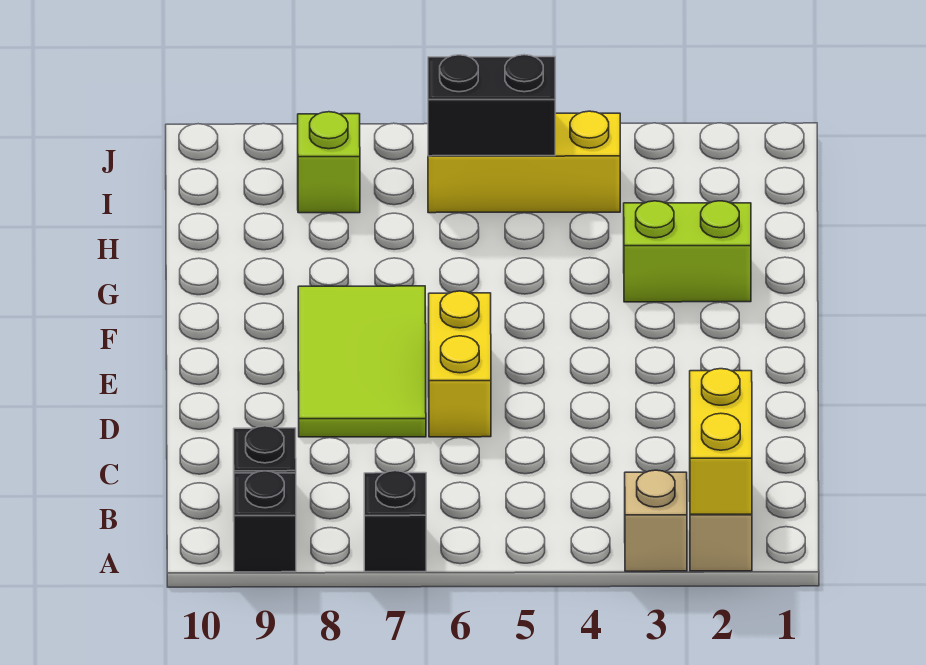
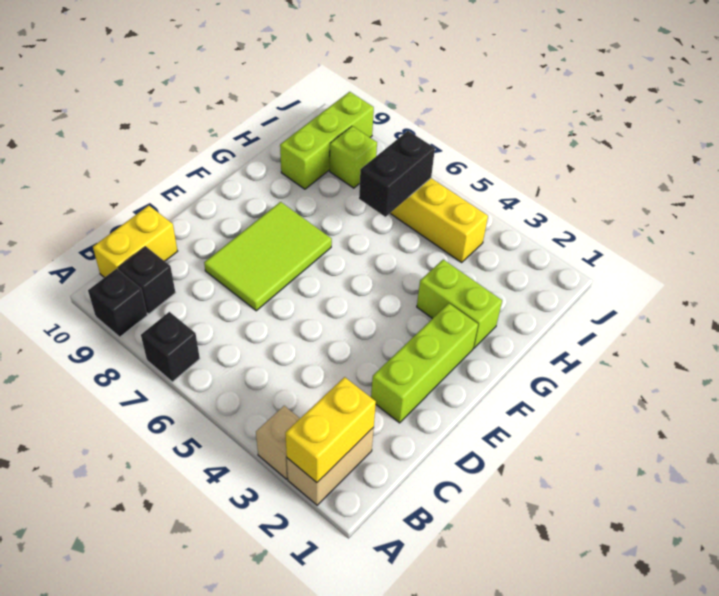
none -> lime 1x3 brick [371,303,478,423]
yellow 1x2 brick [429,291,491,437] -> yellow 1x2 brick moved to [93,206,178,278]
none -> lime 1x3 brick [280,92,374,189]
black 1x2 brick [428,55,555,156] -> black 1x2 brick turned to [359,131,435,217]

